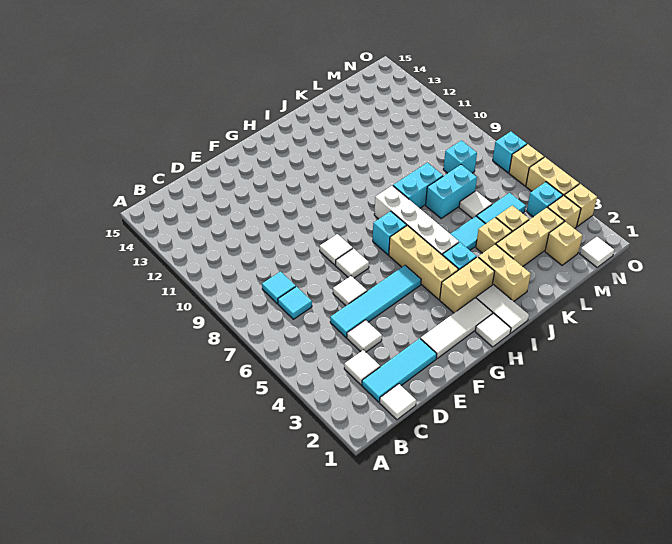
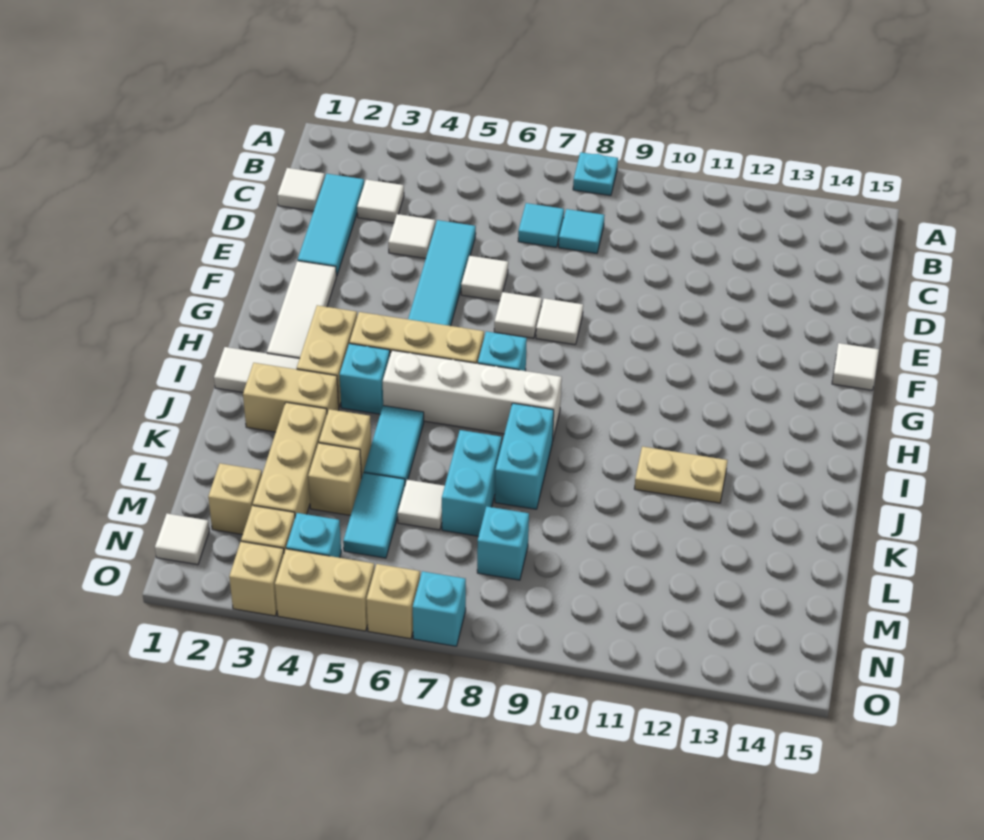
none -> cyan 1x1 plate [573,152,618,196]
white 1x1 tile [475,313,511,347] -> white 1x1 tile moved to [832,343,879,390]
none -> tan 1x2 plate [634,446,728,503]

